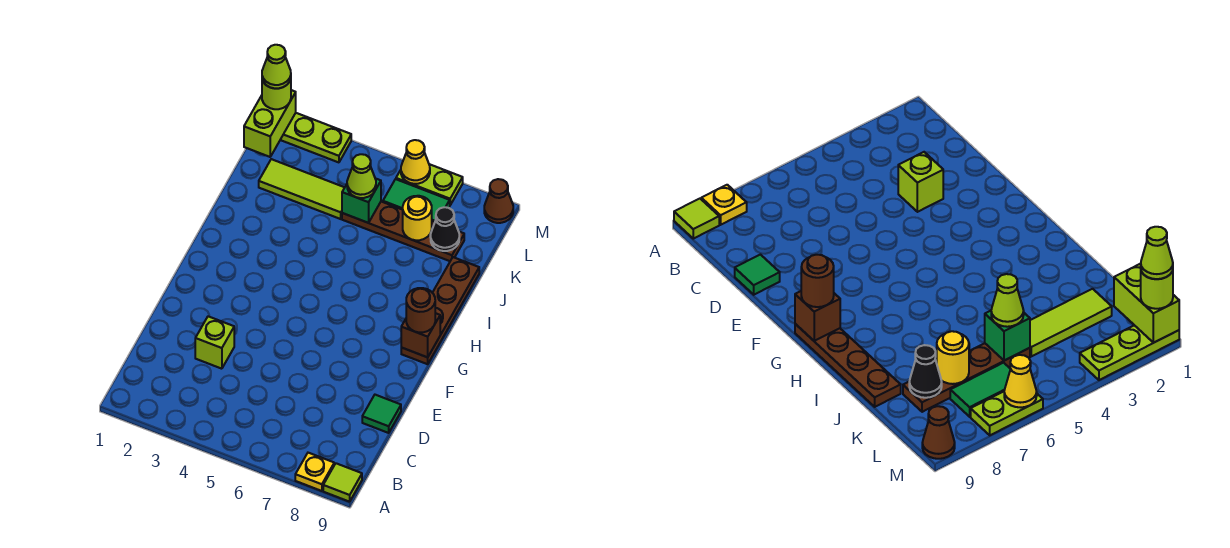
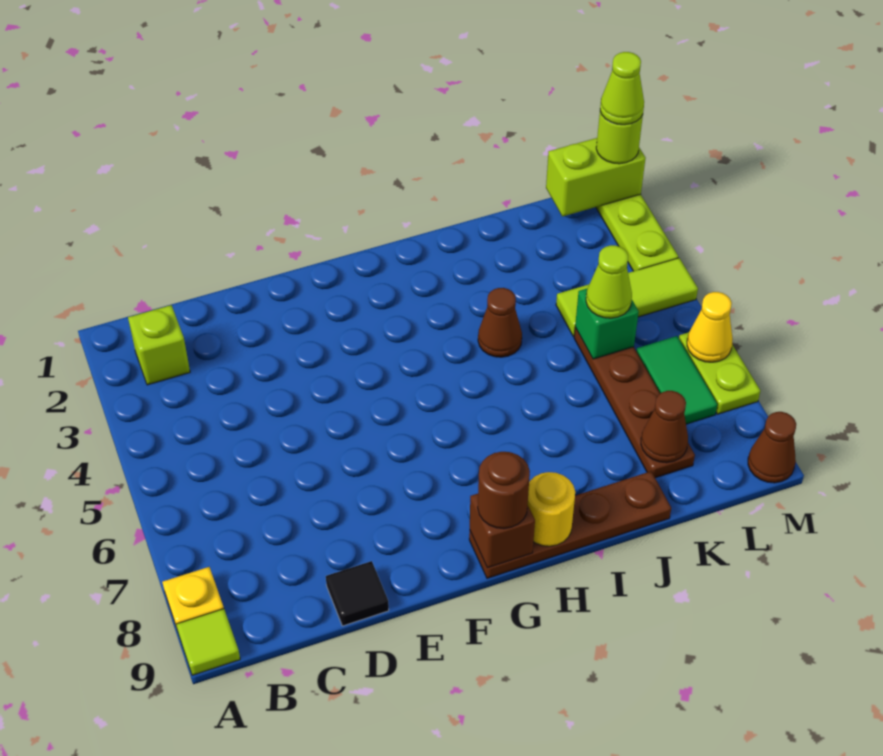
lime 1x1 brick [195,316,234,369] -> lime 1x1 brick moved to [128,305,190,385]
green 1x1 tile [362,395,401,433] -> black 1x1 tile [326,561,389,626]
none -> brown 1x1 cone [478,288,522,357]
lime 1x3 tile [259,159,345,219] -> lime 1x3 tile turned to [556,258,698,336]
yellow 1x1 round brick [403,196,432,240] -> yellow 1x1 round brick moved to [528,472,575,546]
black 1x1 cone [430,207,459,251] -> brown 1x1 cone [641,391,688,463]

